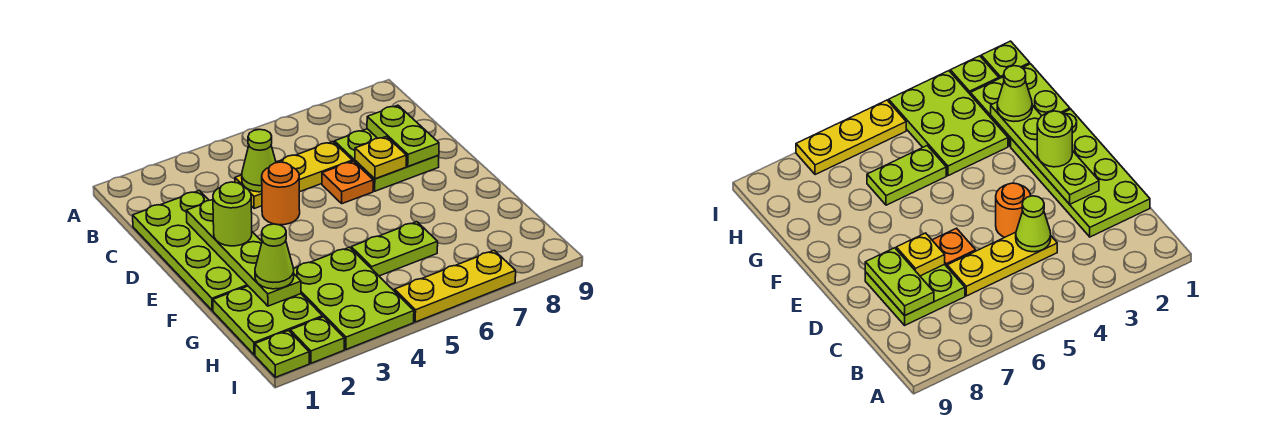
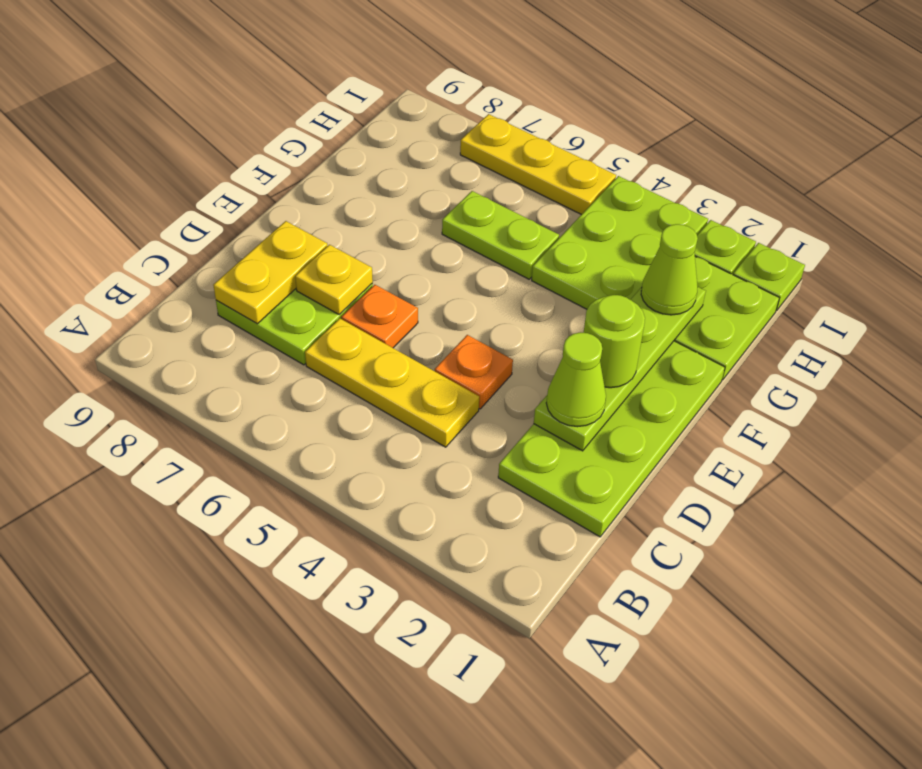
lime 1x1 cone [242,129,276,192] -> lime 1x1 cone moved to [546,332,606,427]
lime 1x2 plate [367,105,439,167] -> yellow 1x2 plate [213,221,327,324]
orange 1x1 round brick [262,162,300,225] -> orange 1x1 plate [435,335,513,409]

